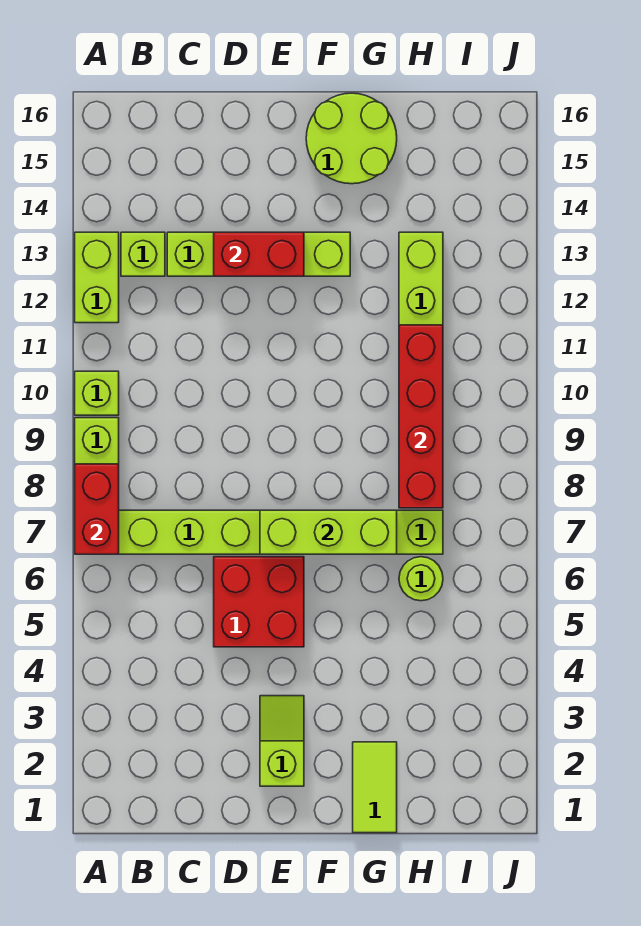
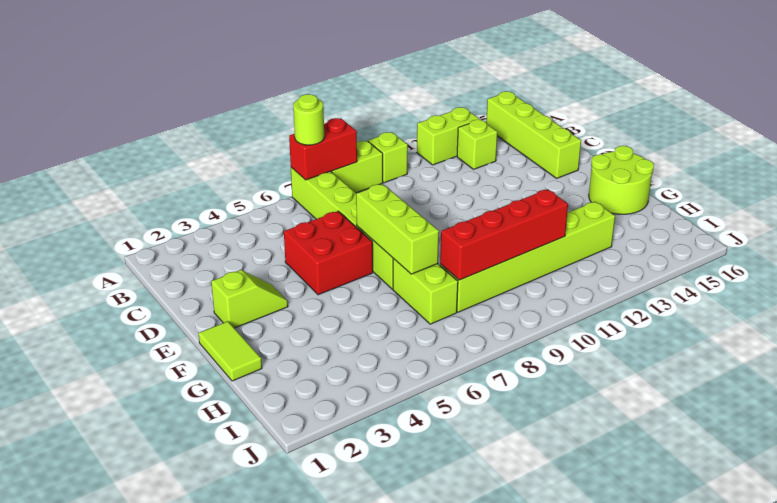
lime 1x4 brick [167,232,350,276] -> lime 1x4 brick moved to [486,91,581,178]
red 1x2 brick [214,232,304,276] -> none
lime 1x2 tile [353,742,397,833] -> lime 1x2 tile turned to [199,321,262,381]
lime 1x1 round brick [399,557,443,601] -> lime 1x1 round brick moved to [293,94,324,145]

